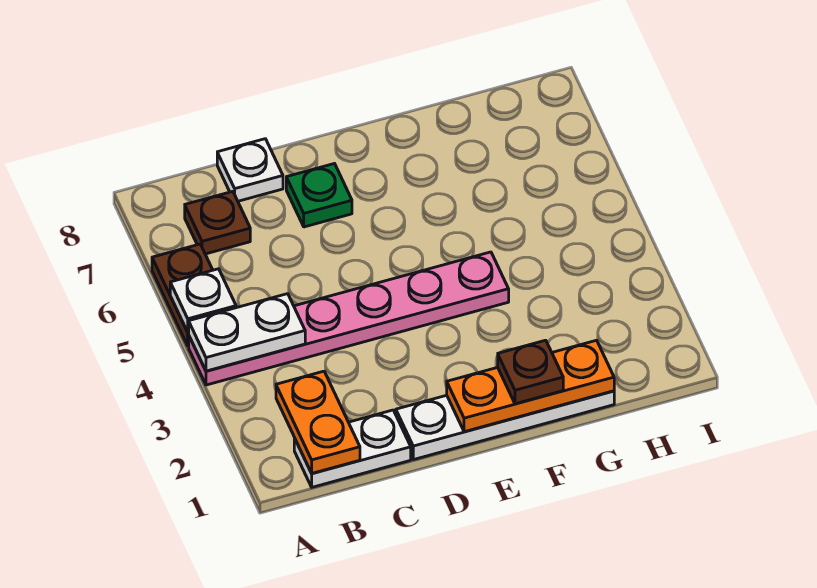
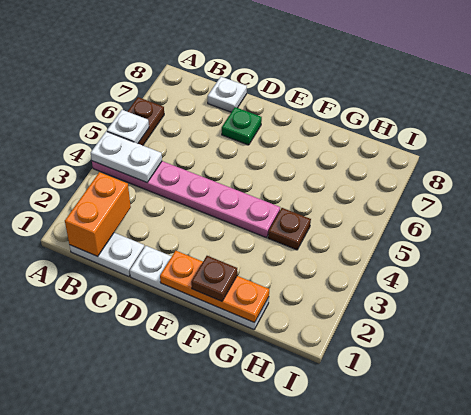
orange 1x2 plate [276,371,360,473] -> orange 1x2 brick [65,172,131,256]
brown 1x1 plate [185,191,250,254] -> brown 1x1 plate moved to [268,208,311,250]

